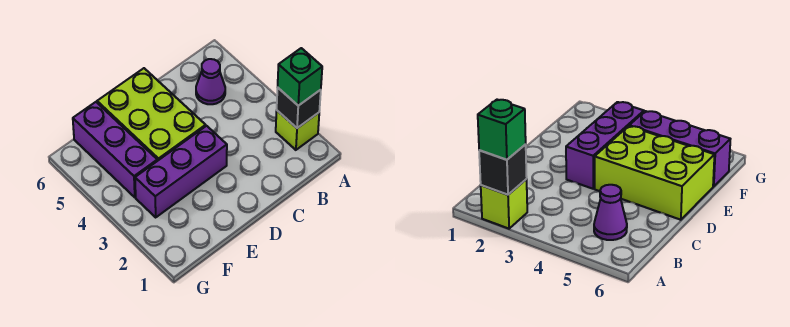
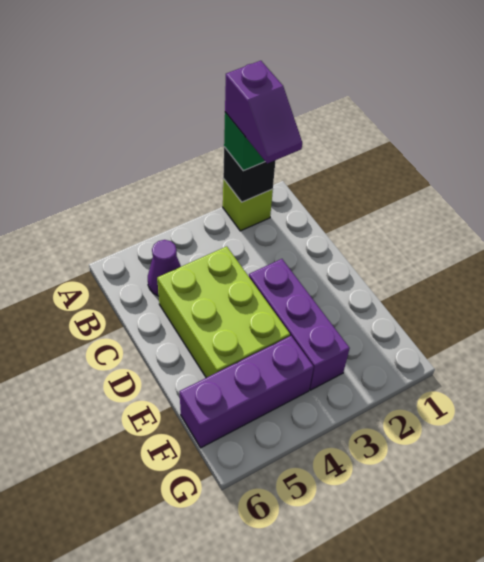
none -> purple 1x2 slope [225,61,302,164]
lime 2x3 brick [97,68,206,161] -> lime 2x3 brick turned to [157,246,290,378]

